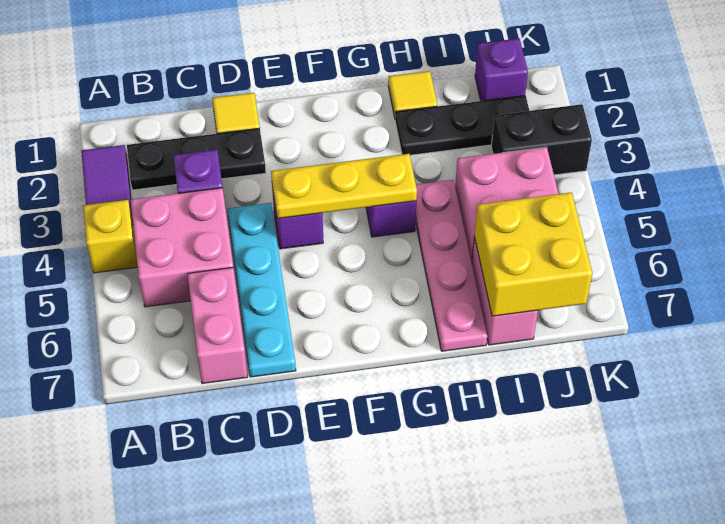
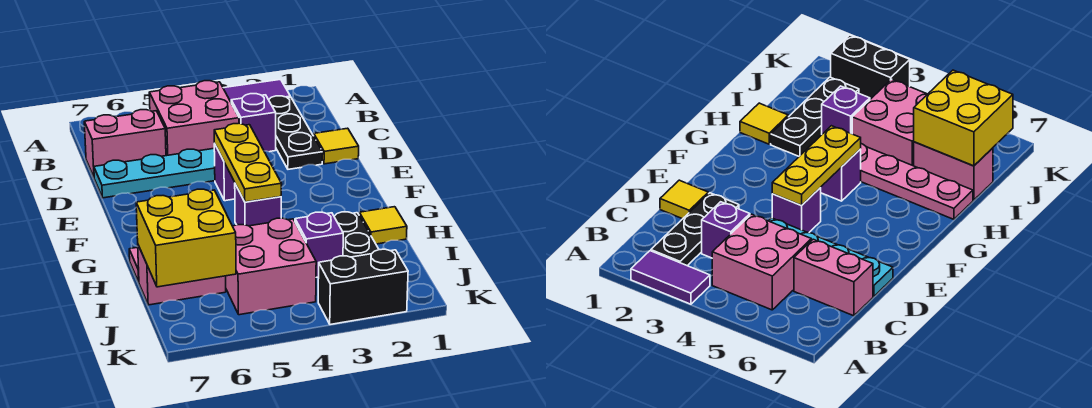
yellow 1x1 brick [83,200,138,273] -> none
purple 1x1 brick [475,38,528,101] -> purple 1x1 brick moved to [295,212,343,277]
black 1x2 brick [491,104,592,175] -> black 1x2 brick turned to [318,249,408,325]

